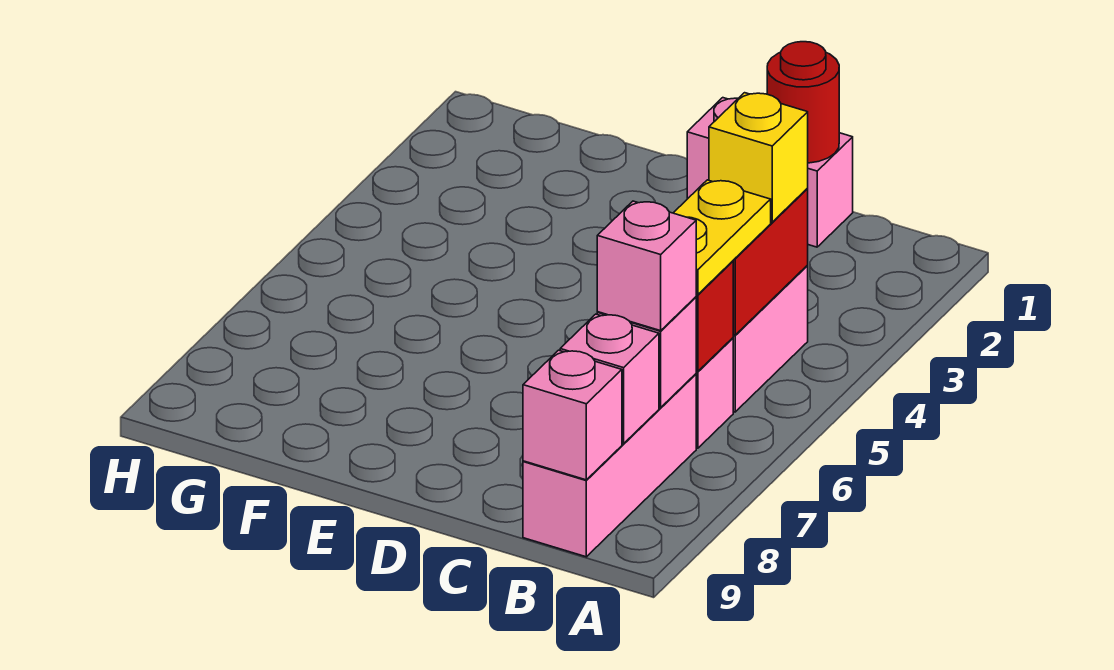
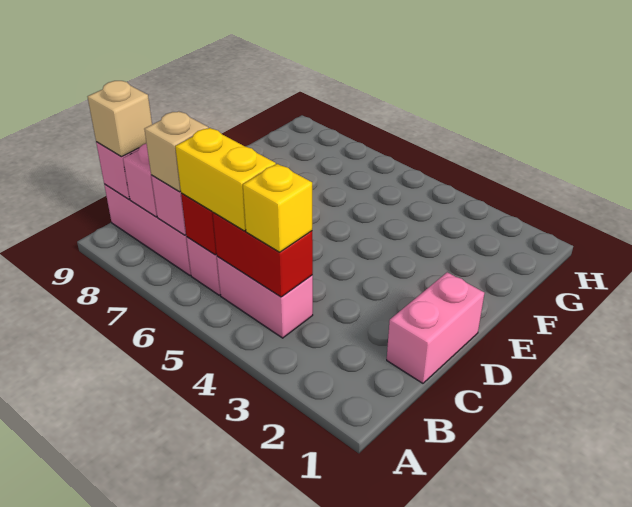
yellow 1x2 plate [674,180,771,294] -> yellow 1x2 brick [175,128,276,231]
pink 1x1 brick [597,201,696,331] -> tan 1x1 brick [144,112,208,192]
none -> tan 1x1 brick [87,81,152,157]
red 1x1 round brick [767,42,839,163] -> none

